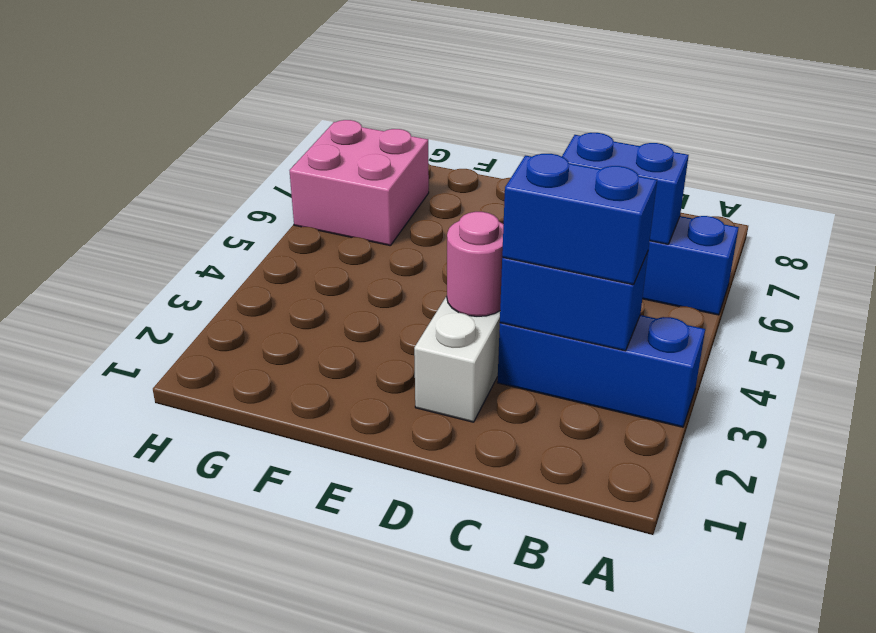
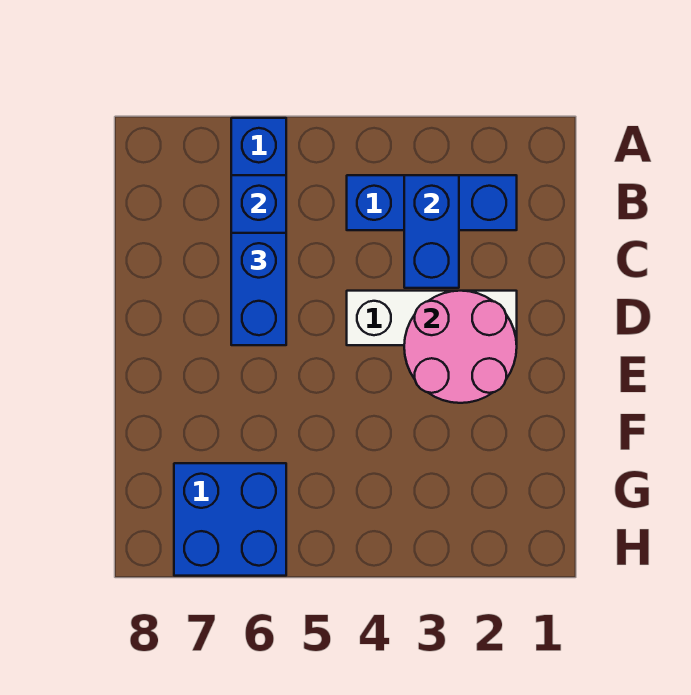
blue 1x3 brick [497,315,705,427] -> blue 1x3 brick turned to [347,175,517,230]
blue 1x2 brick [502,154,657,285] -> blue 1x2 brick moved to [231,233,286,345]
pink 1x1 round brick [447,211,504,316] -> pink 2x2 round brick [404,291,517,403]
pink 2x2 brick [290,120,429,246] -> blue 2x2 brick [174,463,286,576]

